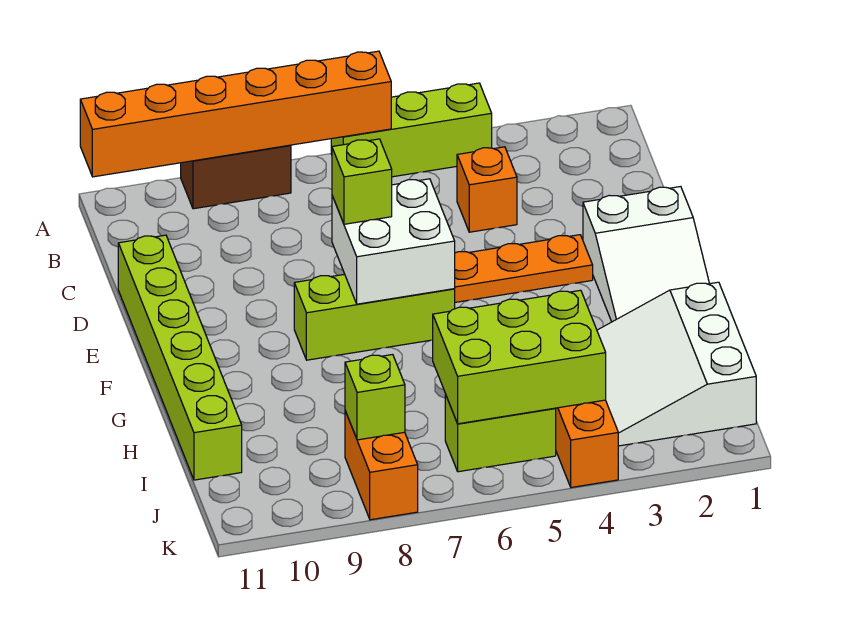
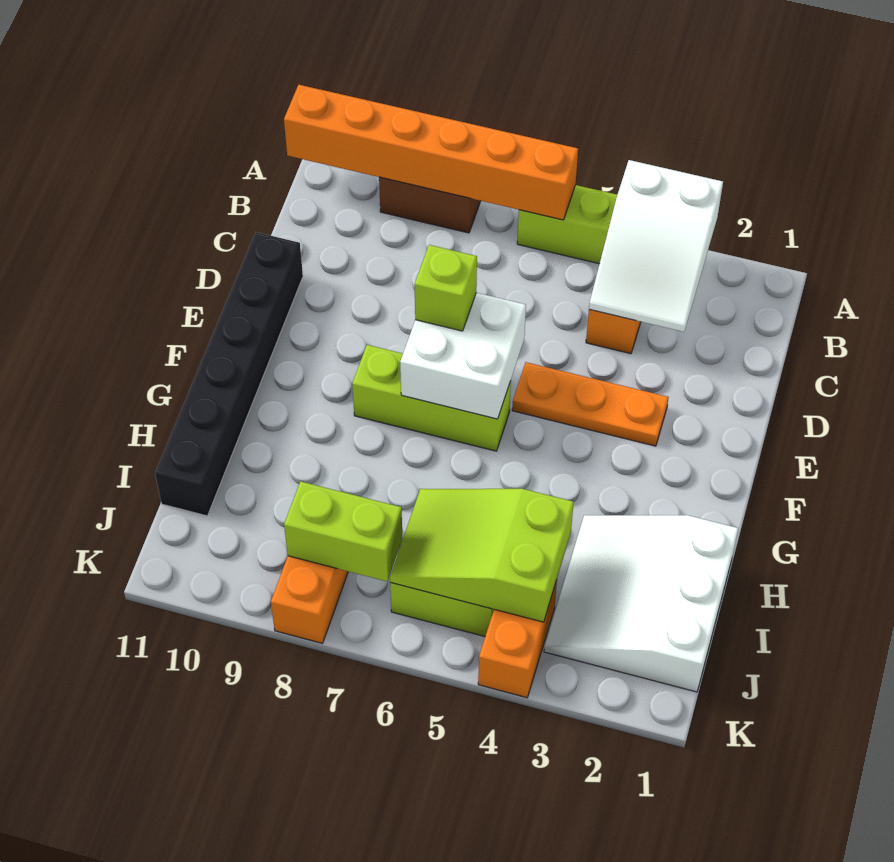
lime 1x6 brick [118,235,242,480] -> black 1x6 brick [155,232,303,516]
white 2x3 slope [583,187,709,322] -> white 2x3 slope moved to [589,160,723,332]
lime 2x3 brick [433,290,606,424] -> lime 2x3 slope [390,489,574,622]
lime 1x1 brick [345,355,405,440] -> lime 1x2 brick [284,481,403,582]

